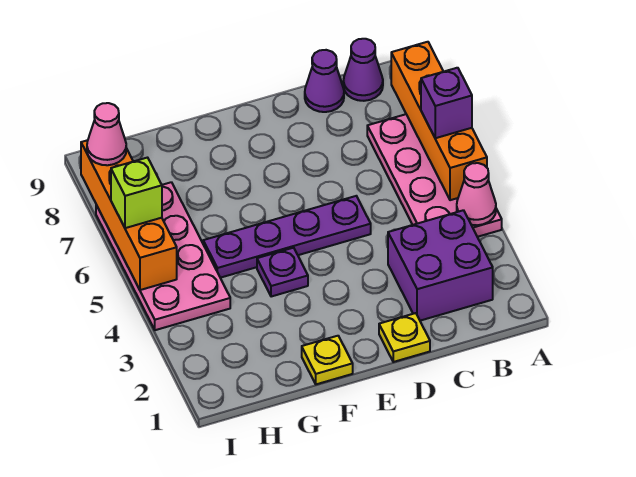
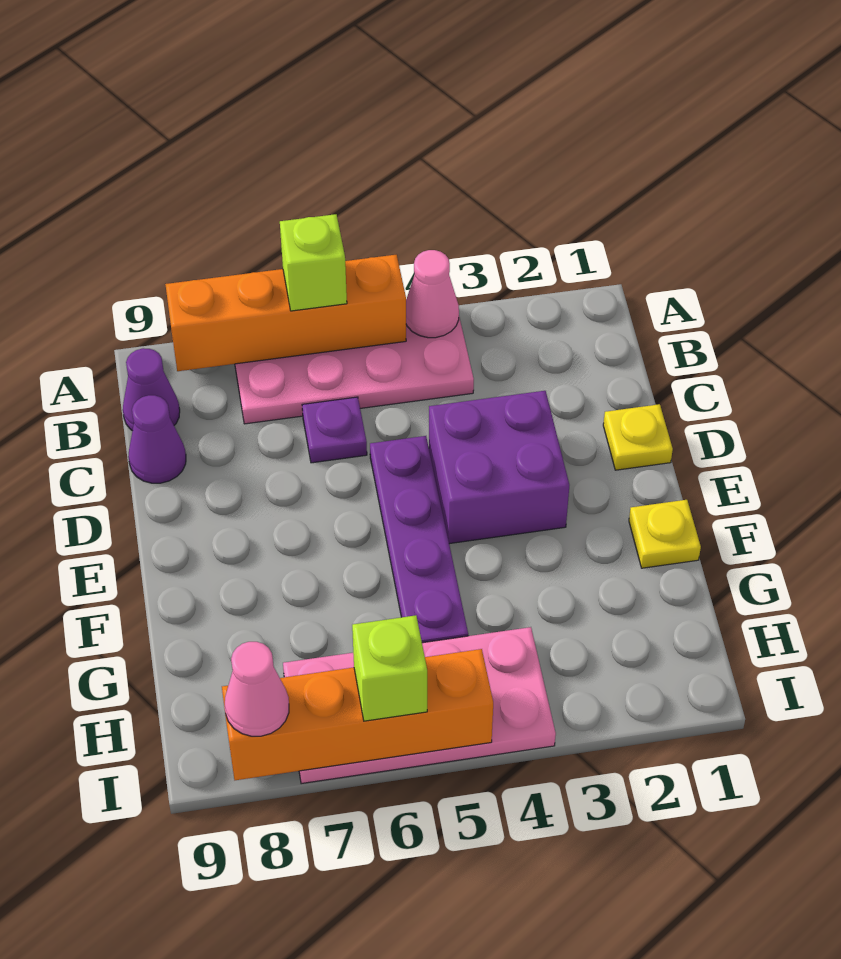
purple 1x1 brick [421,68,472,138] -> lime 1x1 brick [280,214,347,311]
purple 2x2 brick [388,210,493,321] -> purple 2x2 brick moved to [429,391,569,544]
purple 1x1 plate [257,248,308,297] -> purple 1x1 plate moved to [302,397,367,463]

